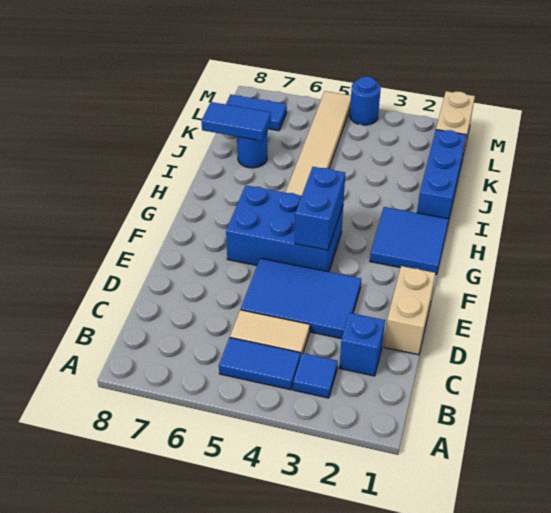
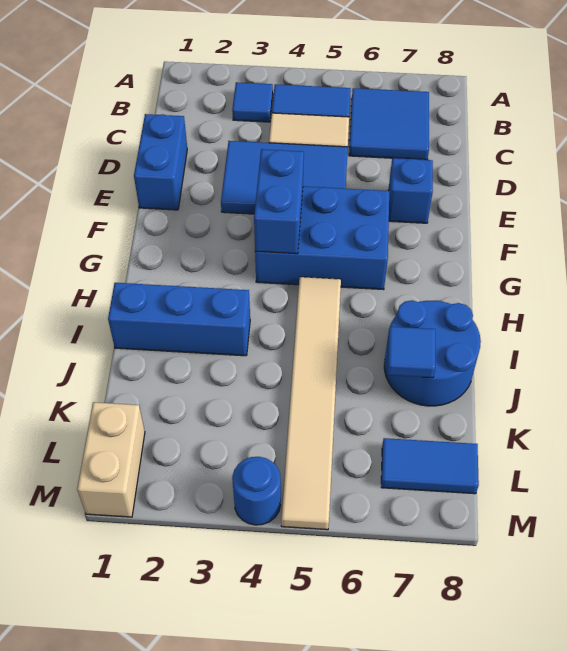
blue 1x1 brick [339,313,385,376] -> blue 1x1 brick moved to [388,158,433,223]
tan 1x2 brick [384,266,435,355] -> blue 1x2 brick [134,114,187,210]
blue 2x2 tile [370,207,449,275] -> blue 2x2 tile moved to [349,88,429,160]
blue 1x3 brick [417,130,466,221] -> blue 1x3 brick turned to [108,283,250,356]
blue 1x1 round brick [237,132,267,168] -> blue 2x2 round brick [384,300,481,406]
blue 1x2 tile [201,102,271,141] -> blue 1x1 tile [387,327,435,378]

